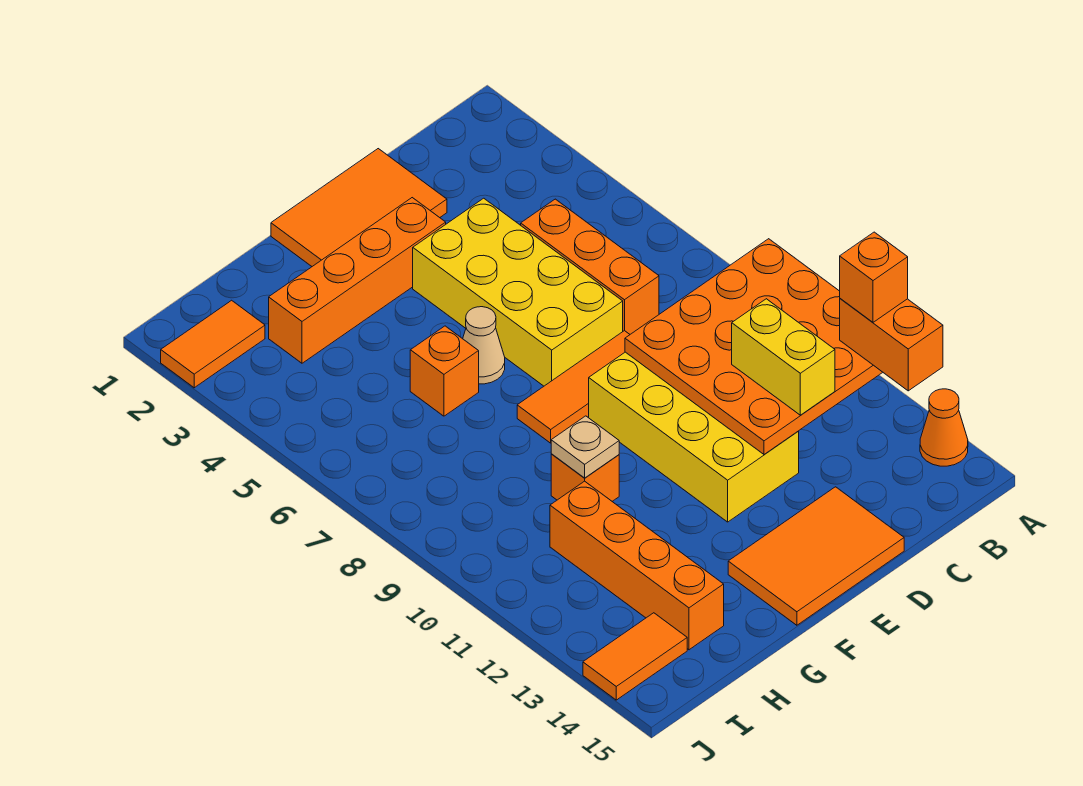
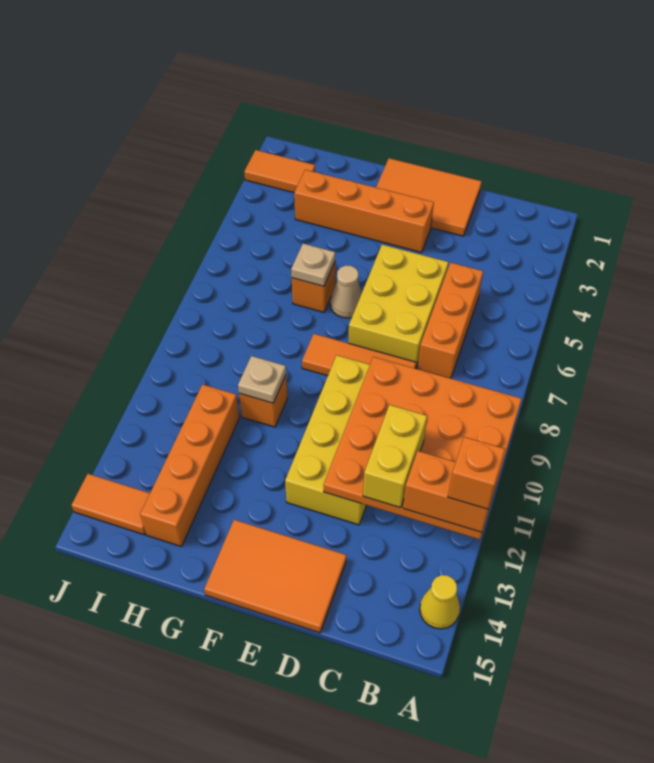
orange 1x2 brick [840,299,943,391] -> orange 1x2 brick turned to [403,451,496,532]
orange 1x1 cone [920,389,968,466] -> yellow 1x1 cone [420,575,460,629]
yellow 2x4 brick [413,198,623,386] -> yellow 2x3 brick [348,245,448,367]
none -> tan 1x1 plate [291,244,335,286]

